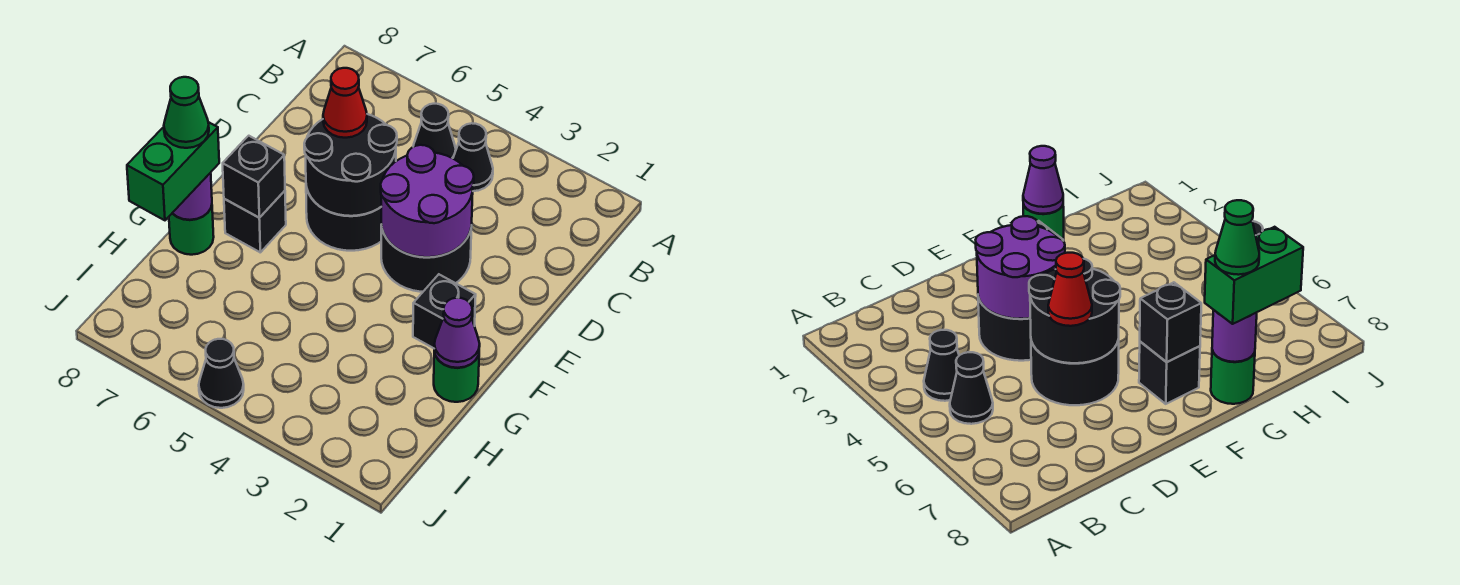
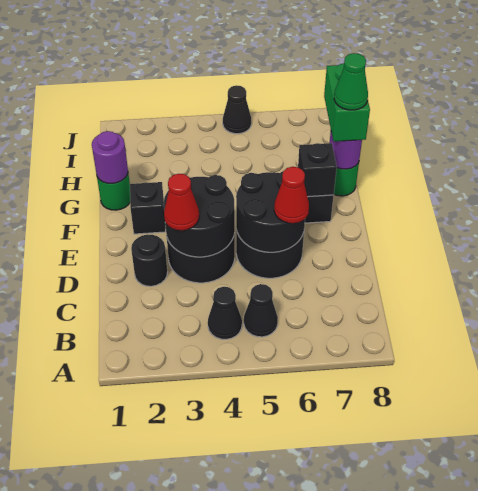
none -> black 1x1 round brick [131,234,167,286]
purple 2x2 round brick [381,145,474,257] -> black 2x2 round brick [164,175,235,257]
none -> red 1x1 cone [164,174,199,230]
purple 1x1 cone [434,298,480,368] -> purple 1x1 round brick [92,131,128,184]

